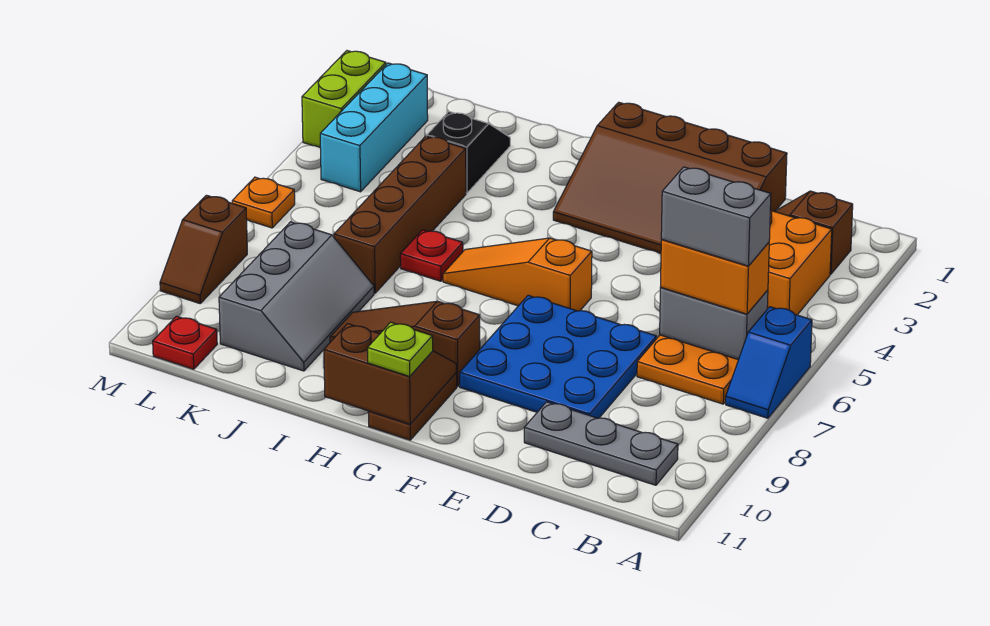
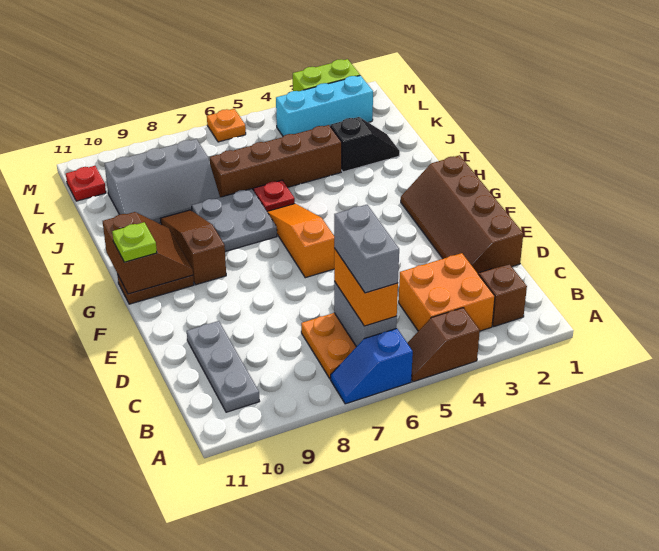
brown 3x4 slope [553,102,787,253] -> brown 2x4 slope [401,155,523,273]
blue 3x3 plate [460,295,656,418] -> none
none -> grey 2x2 plate [192,189,277,252]
brown 1x2 slope [160,195,247,303] -> brown 1x2 slope moved to [407,308,480,382]

